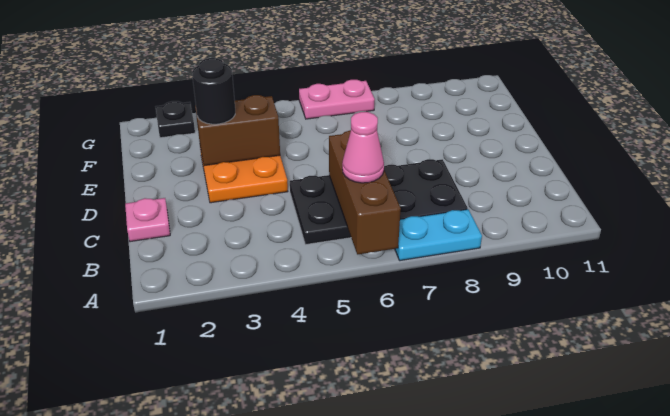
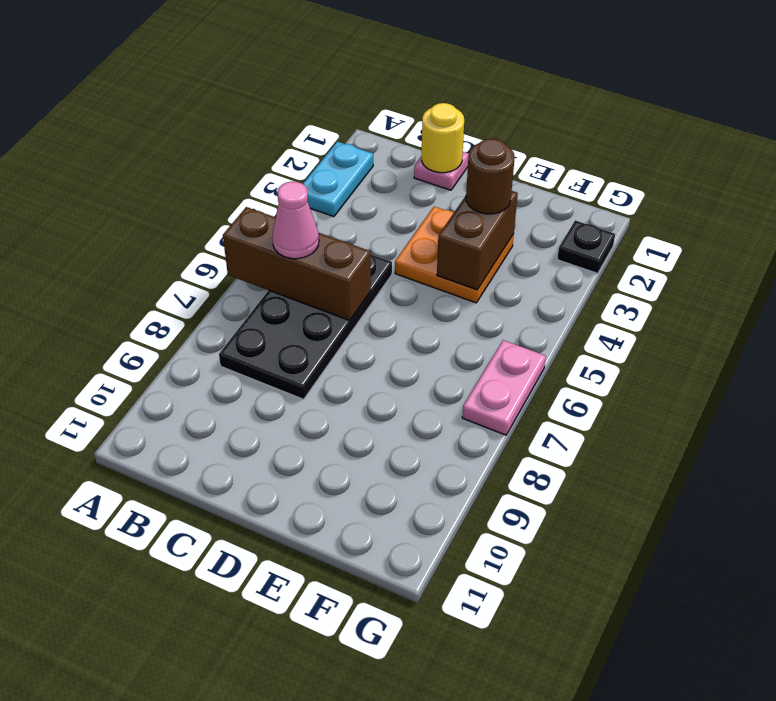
cyan 1x2 plate [395,210,482,261] -> cyan 1x2 plate moved to [303,142,373,217]
none -> yellow 1x1 round brick [422,103,464,173]
black 1x1 round brick [192,58,235,124] -> brown 1x1 round brick [466,139,515,214]

